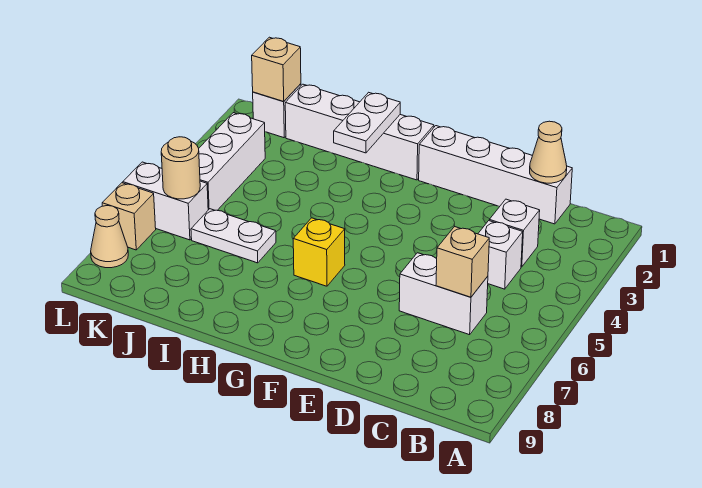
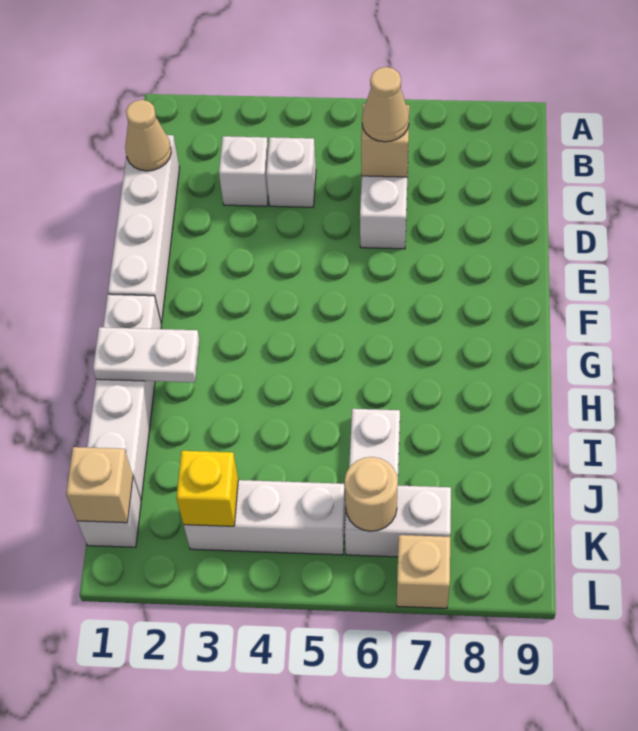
yellow 1x1 brick [293,218,345,286] -> yellow 1x1 brick moved to [177,451,238,526]
white 1x2 brick [123,162,208,240] -> white 1x2 brick turned to [345,485,451,557]
tan 1x1 cone [91,206,128,268] -> tan 1x1 cone moved to [362,67,409,142]

